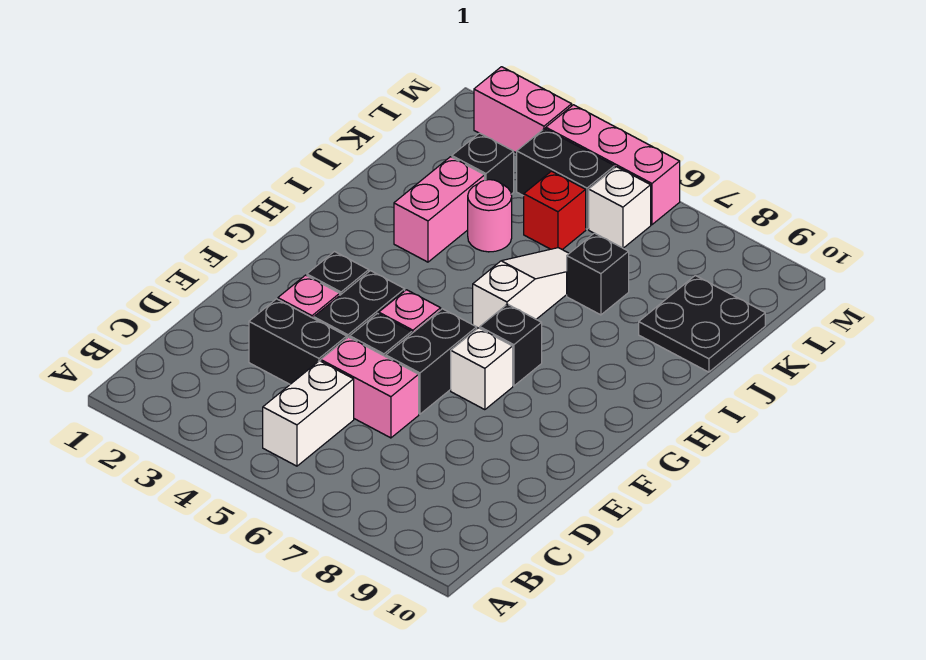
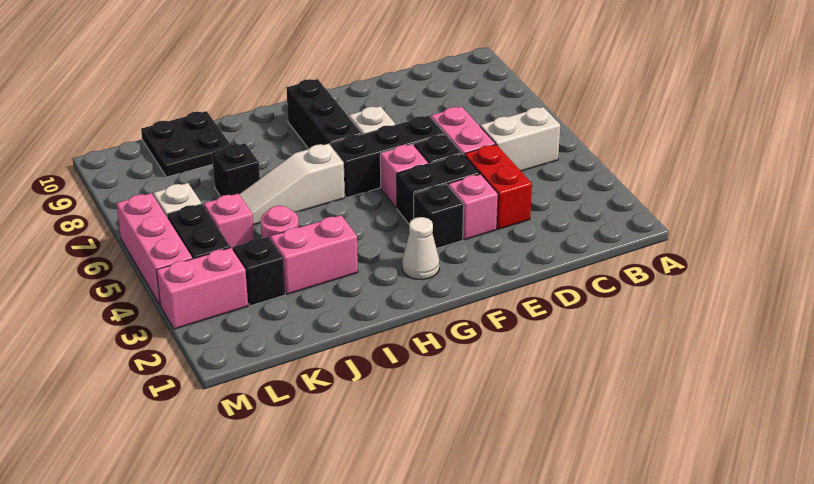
black 1x2 brick [249,299,347,384] -> red 1x2 brick [465,144,532,229]
black 1x2 brick [386,309,477,414] -> black 1x3 brick [331,116,445,198]
none -> white 1x1 cone [402,217,439,280]
black 1x1 brick [480,304,542,386] -> black 1x3 brick [286,79,362,149]
red 1x1 brick [524,171,586,250] -> pink 1x1 brick [204,194,254,250]
pink 1x2 brick [474,67,572,153] -> pink 1x2 brick turned to [157,248,248,329]

